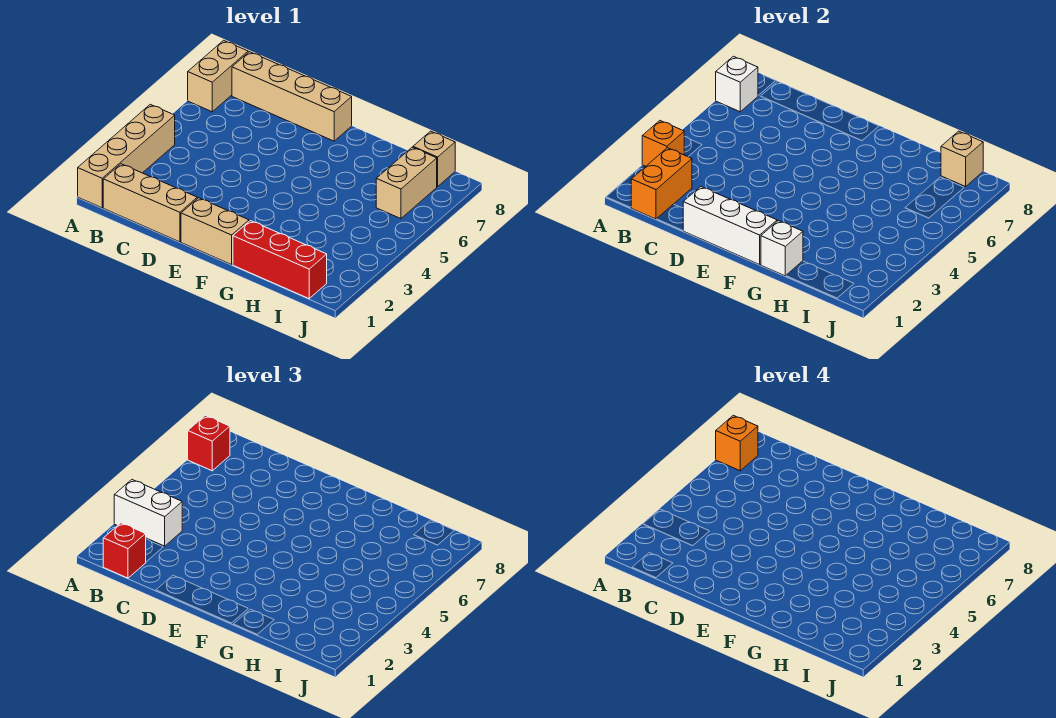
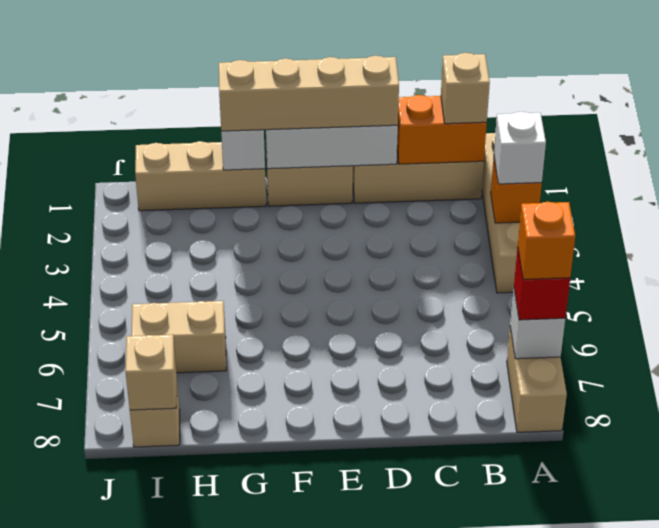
white 1x2 brick [114,480,182,546] -> white 1x1 brick [494,112,546,184]
orange 1x2 brick [631,148,692,219] -> orange 1x2 brick turned to [397,95,487,164]
red 1x1 brick [103,523,146,578] -> tan 1x1 brick [441,53,490,124]
tan 1x4 brick [232,52,352,141] -> tan 1x4 brick moved to [219,56,399,131]
red 1x3 brick [233,221,327,299] -> tan 1x3 brick [135,141,266,211]
tan 1x2 brick [376,147,437,219] -> tan 1x2 brick turned to [131,301,226,373]

